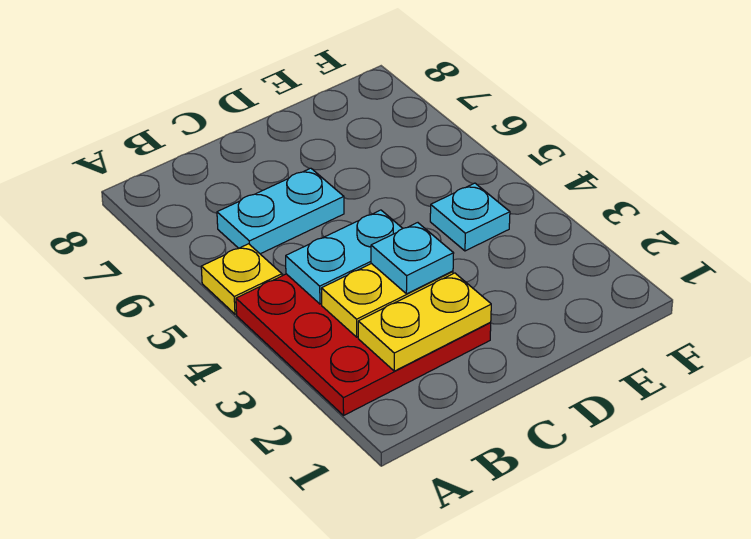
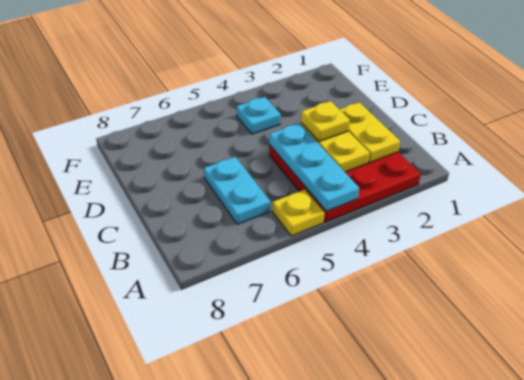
cyan 1x2 plate [286,210,403,304] -> cyan 1x3 plate [269,123,359,211]
cyan 1x1 plate [371,223,454,294] -> yellow 1x1 plate [301,101,350,142]

